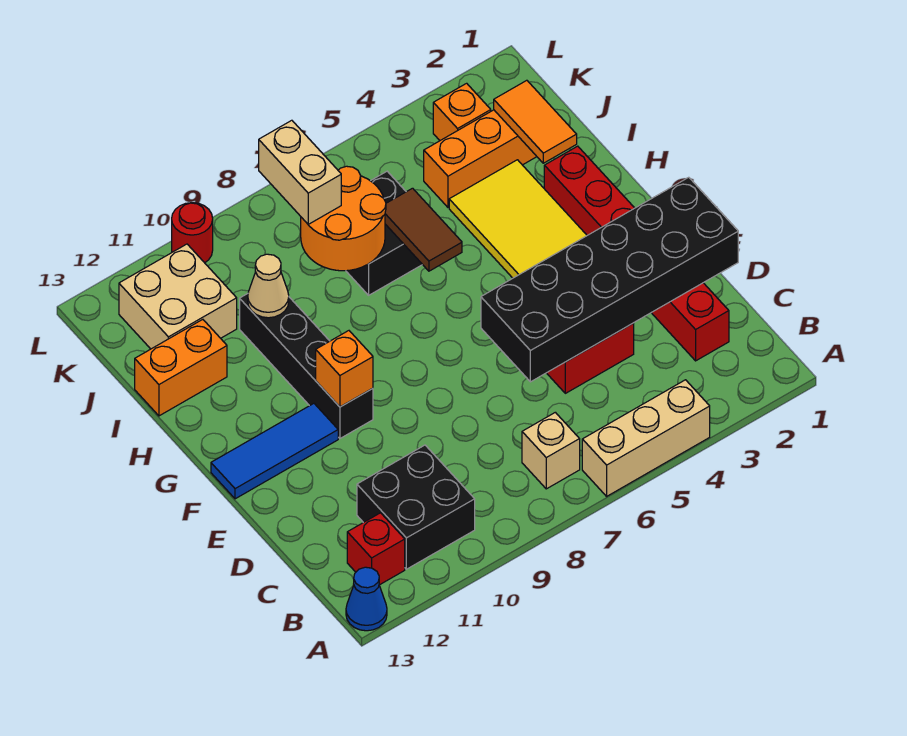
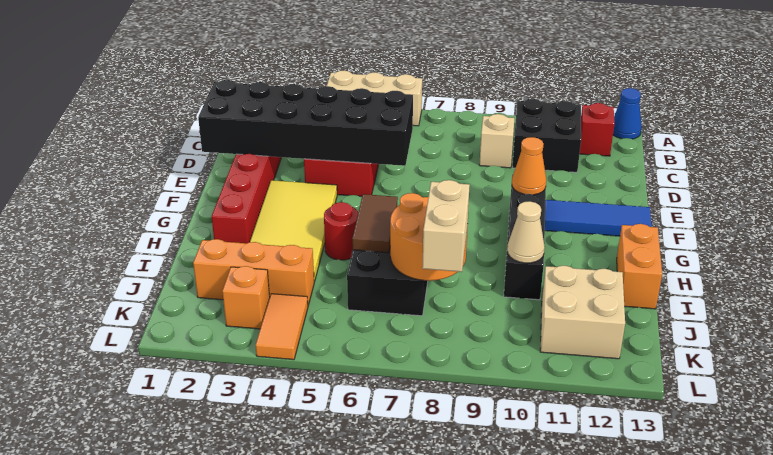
tan 1x1 brick [522,412,580,489] -> tan 1x1 brick moved to [479,114,514,168]
orange 1x1 brick [316,331,373,407] -> orange 1x1 cone [512,137,546,195]
orange 1x2 tile [494,80,577,163] -> orange 1x2 tile moved to [256,294,308,360]
orange 1x2 brick [135,319,227,416] -> orange 1x2 brick turned to [617,224,662,309]
red 1x1 round brick [172,203,213,263] -> red 1x1 round brick moved to [324,202,358,260]

